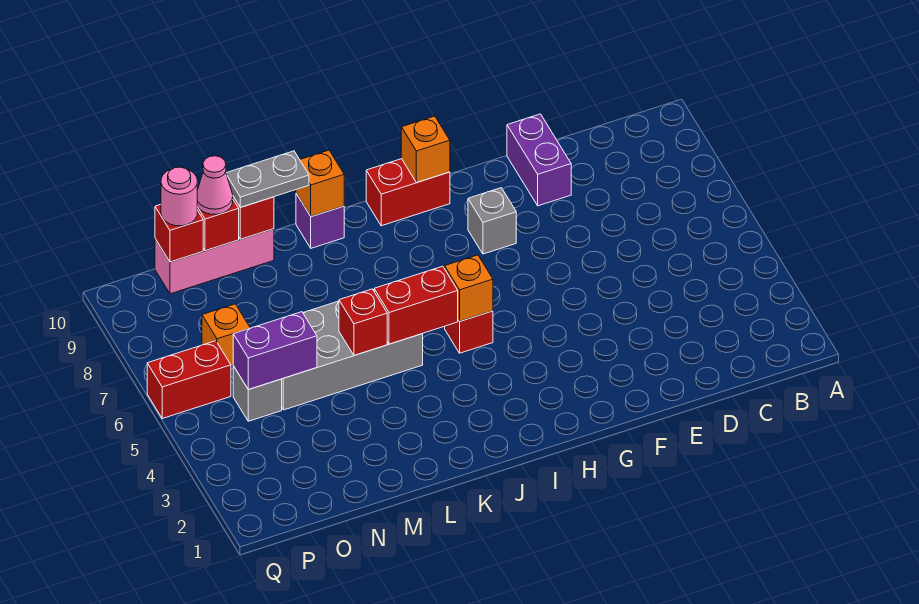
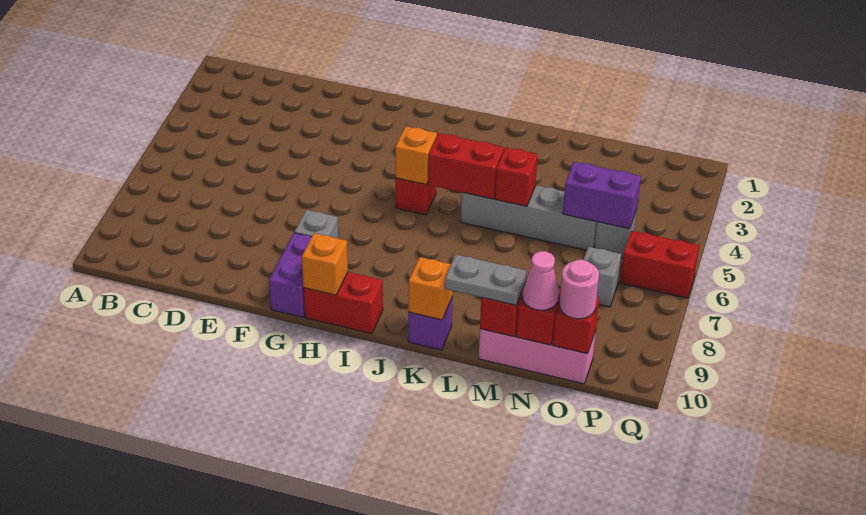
purple 1x2 brick [507,114,571,206] -> purple 1x2 brick moved to [269,233,311,317]
grey 2x4 brick [282,290,423,410] -> grey 1x4 brick [461,185,597,250]
orange 1x1 brick [202,304,250,366] -> grey 1x1 brick [583,247,621,307]

